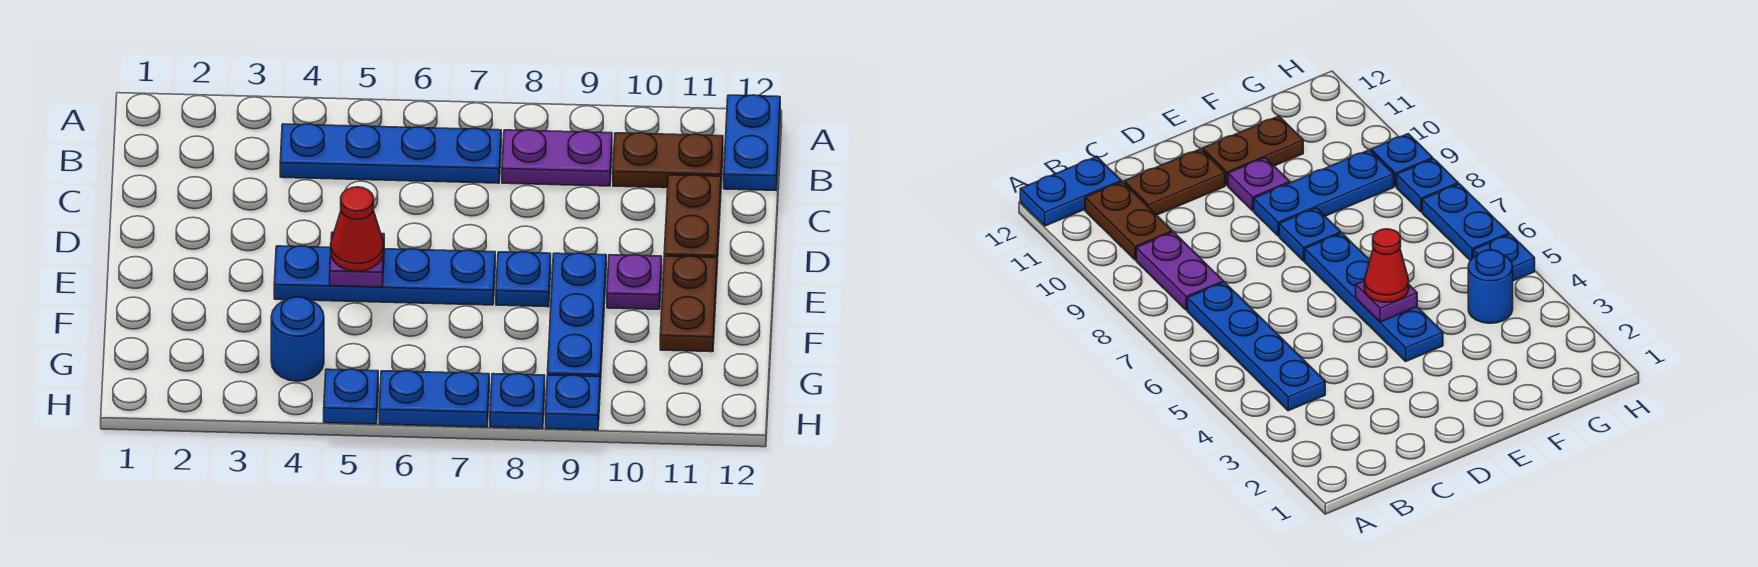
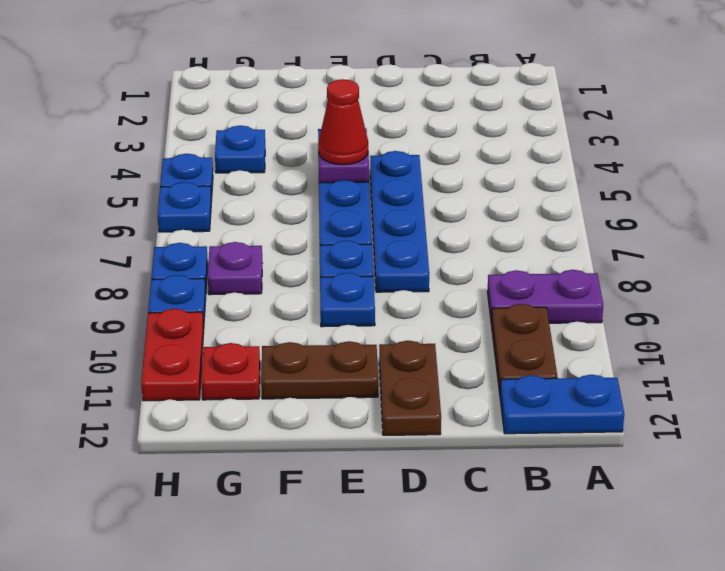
blue 1x4 plate [280,124,501,183] -> blue 1x4 plate moved to [370,151,429,292]
purple 1x2 plate [502,130,612,186] -> purple 1x2 plate turned to [487,270,603,324]
brown 1x2 plate [664,175,721,263] -> brown 1x2 plate turned to [379,341,441,435]
blue 1x3 plate [548,253,606,385] -> blue 1x1 plate [320,273,375,327]
purple 1x1 plate [607,255,662,309] -> purple 1x1 plate moved to [208,242,262,295]
blue 1x1 round brick [271,297,324,381] -> blue 1x1 plate [215,126,265,173]
none -> red 1x1 plate [201,343,260,400]
blue 1x2 plate [379,371,489,427] -> blue 1x1 plate [158,182,211,232]
none -> red 1x2 plate [141,309,204,401]

